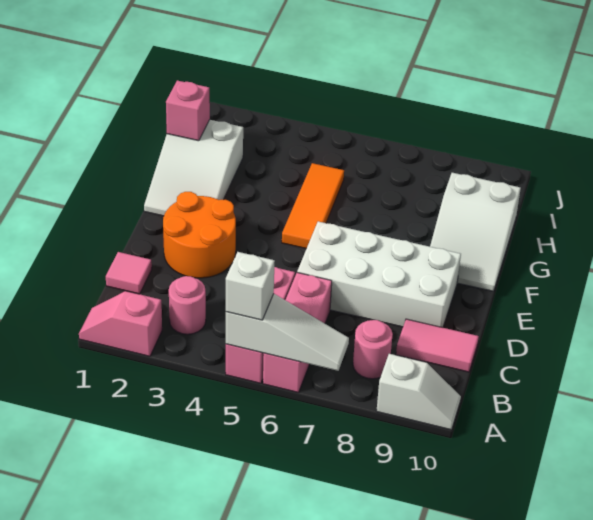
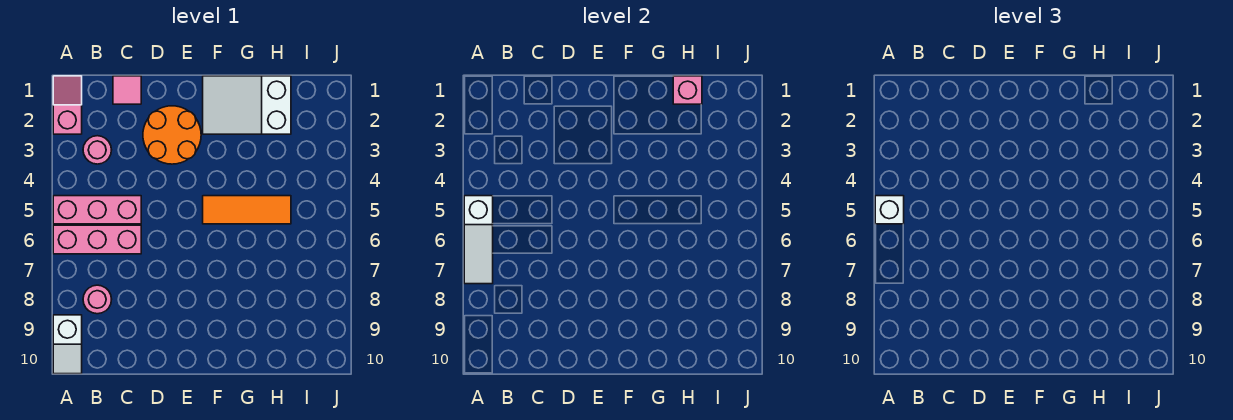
pink 1x2 tile [396,319,479,372] -> none
white 2x4 brick [297,221,461,328] -> none
white 2x3 slope [430,173,521,291] -> none

